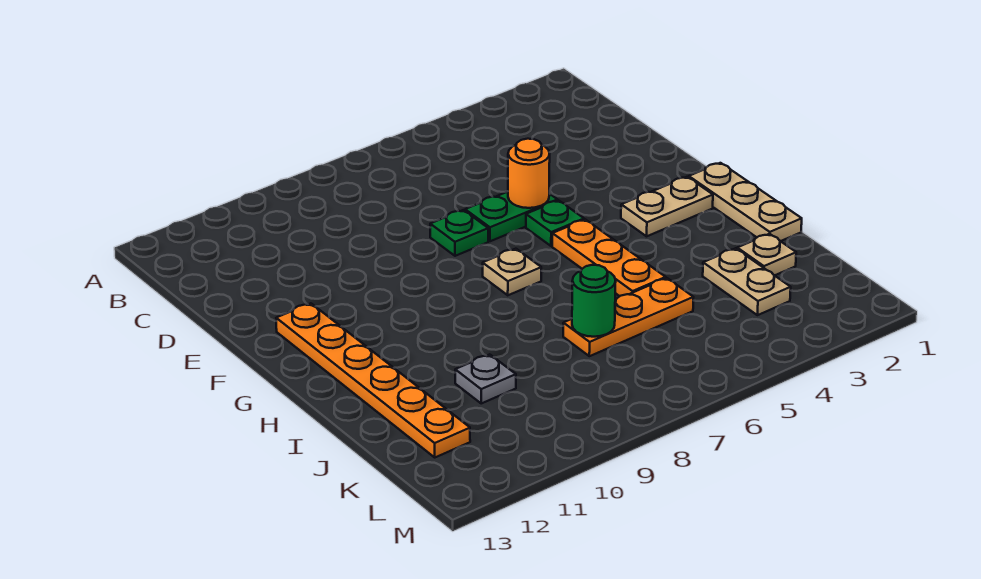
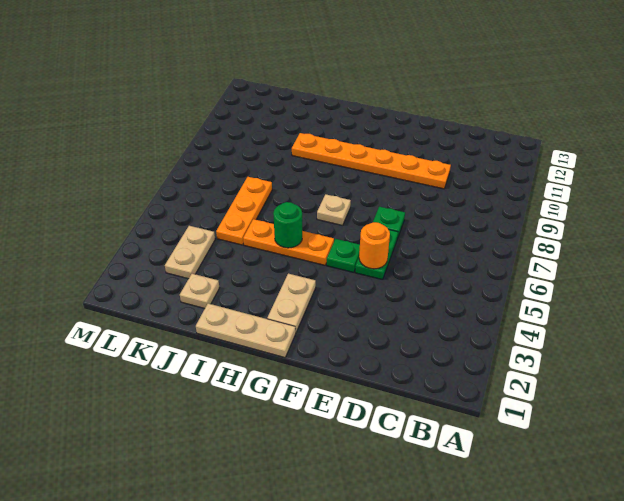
orange 1x6 plate [276,303,470,457] -> orange 1x6 plate moved to [292,133,451,189]
tan 1x2 plate [703,248,791,315] -> tan 1x2 plate turned to [165,226,215,279]
green 1x1 round brick [572,265,616,337] -> green 1x1 round brick moved to [273,202,302,248]
grey 1x1 plate [455,354,516,403] -> none

